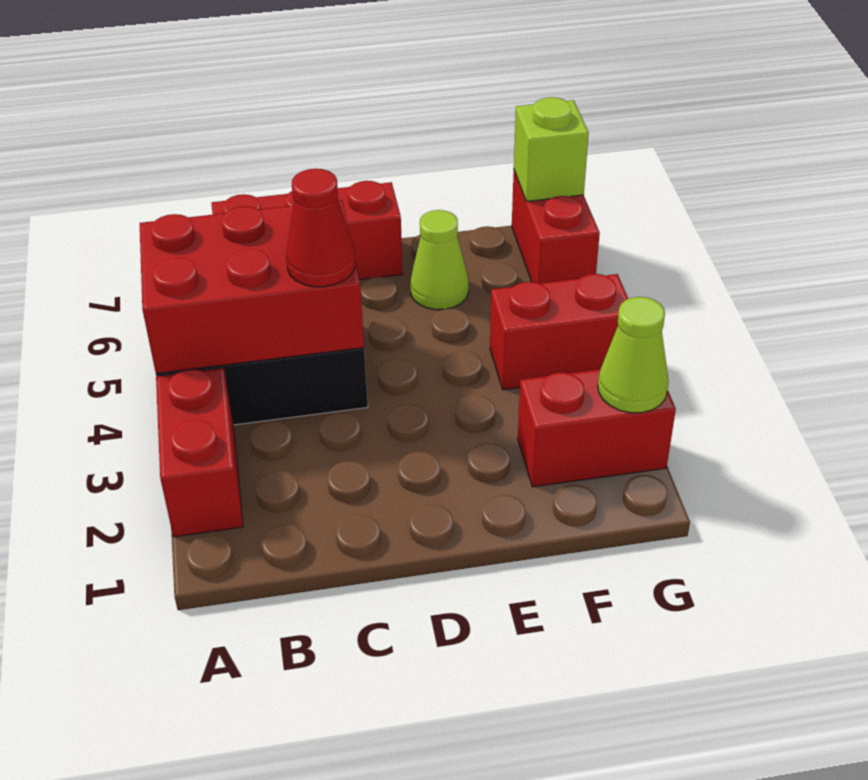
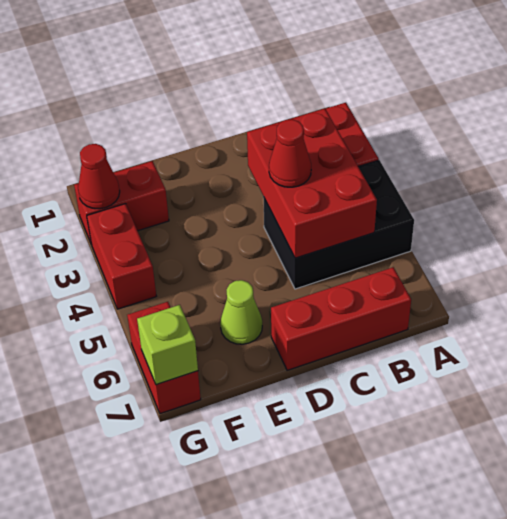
red 2x3 brick [140,200,364,374] -> red 2x3 brick turned to [247,109,377,258]
red 1x2 brick [490,274,628,390] -> red 1x2 brick turned to [87,204,156,309]
lime 1x1 cone [598,297,669,413] -> red 1x1 cone [78,144,120,209]

